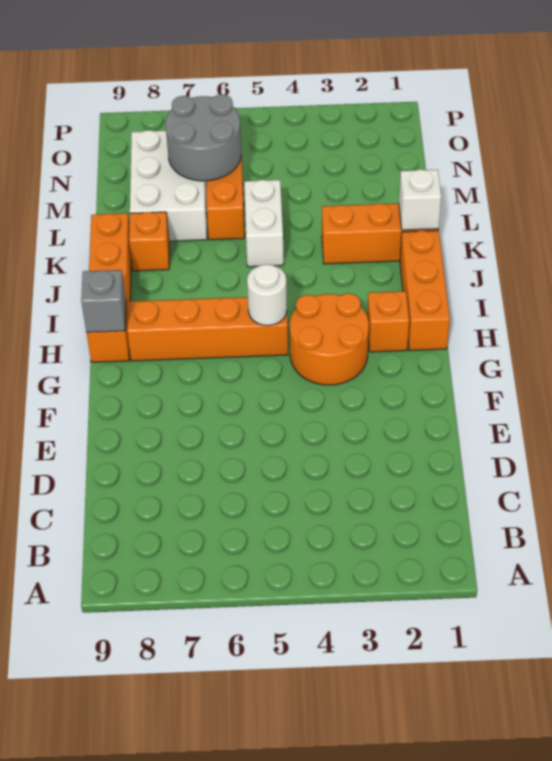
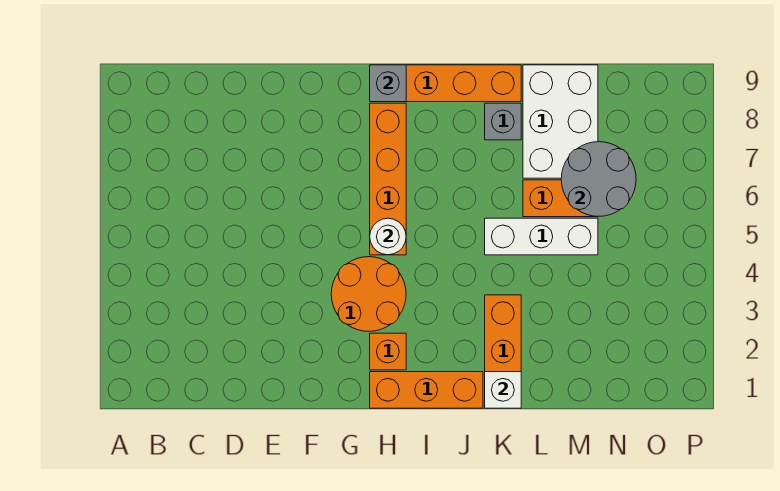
white 1x2 brick [244,180,284,267] -> white 1x3 brick [485,218,598,255]
orange 1x1 brick [129,212,169,271] -> grey 1x1 brick [485,103,521,140]
white 2x3 brick [130,130,207,241] -> white 2x3 brick turned to [523,65,598,178]

